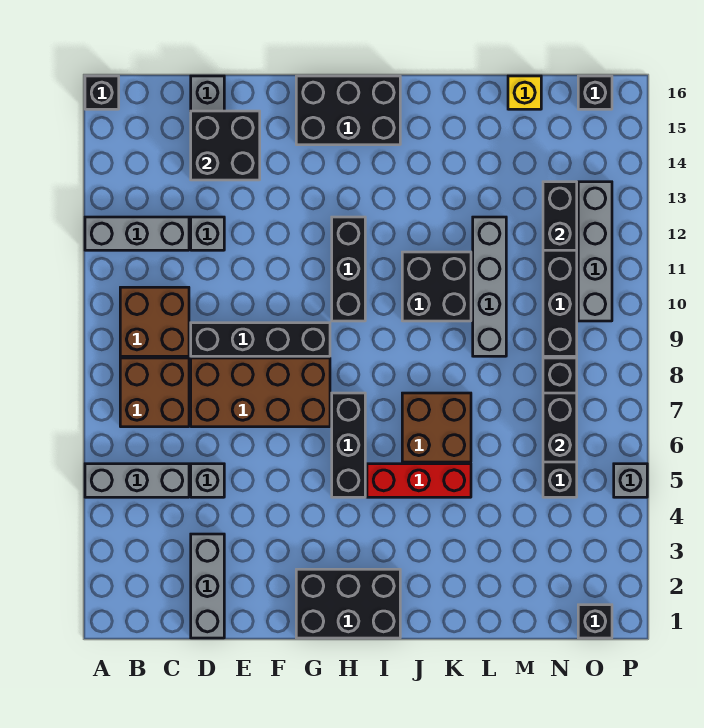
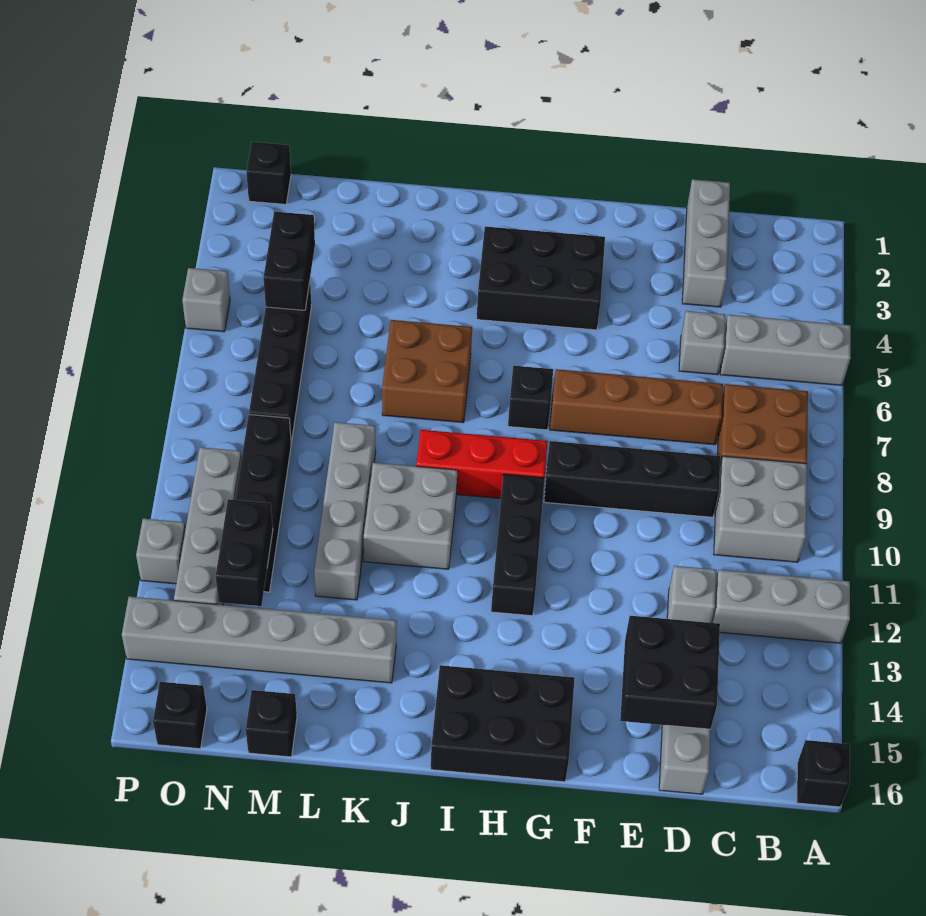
brown 2x2 brick [120,287,189,356] -> grey 2x2 brick [714,456,807,562]
brown 2x4 brick [191,358,330,427] -> brown 1x4 brick [550,369,723,445]
black 2x3 brick [296,569,400,638] -> black 2x3 brick moved to [477,226,605,330]
black 1x3 brick [332,393,365,497] -> black 1x1 brick [508,366,553,430]
red 1x3 brick [367,464,471,497] -> red 1x3 brick moved to [416,430,548,499]
black 2x2 brick [402,252,471,321] -> grey 2x2 brick [364,463,458,569]
none -> grey 1x6 brick [122,597,397,683]
yellow 1x1 brick [508,76,541,109] -> black 1x1 brick [246,690,297,757]
black 1x2 brick [543,393,577,462] -> black 1x2 brick moved to [263,212,315,310]
none -> grey 1x1 brick [136,519,186,584]

